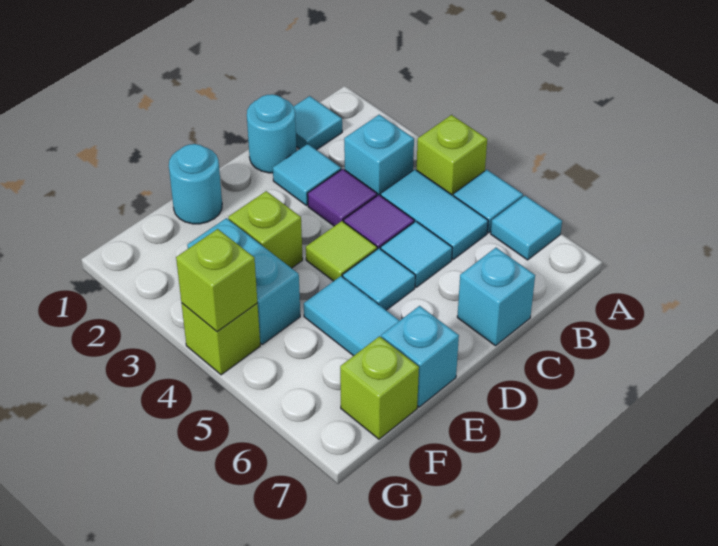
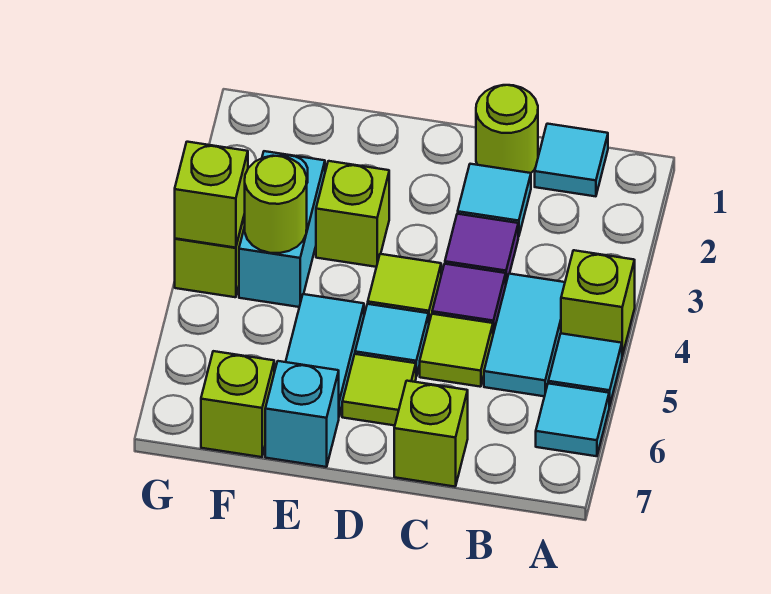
cyan 1x1 brick [344,115,414,196] -> none
cyan 1x1 round brick [247,94,297,173] -> lime 1x1 round brick [476,85,538,173]
cyan 1x1 tile [381,222,452,287] -> lime 1x1 tile [420,314,493,387]
cyan 1x1 brick [457,248,535,346] -> lime 1x1 brick [394,381,468,487]
none -> lime 1x1 tile [342,354,416,425]
cyan 1x1 round brick [169,144,222,224] -> none
none -> lime 1x1 round brick [245,156,307,253]

